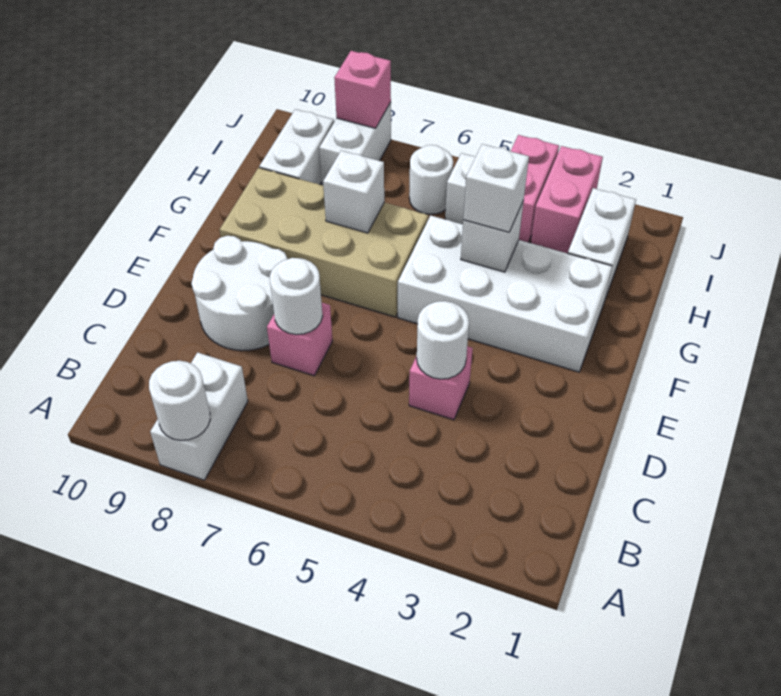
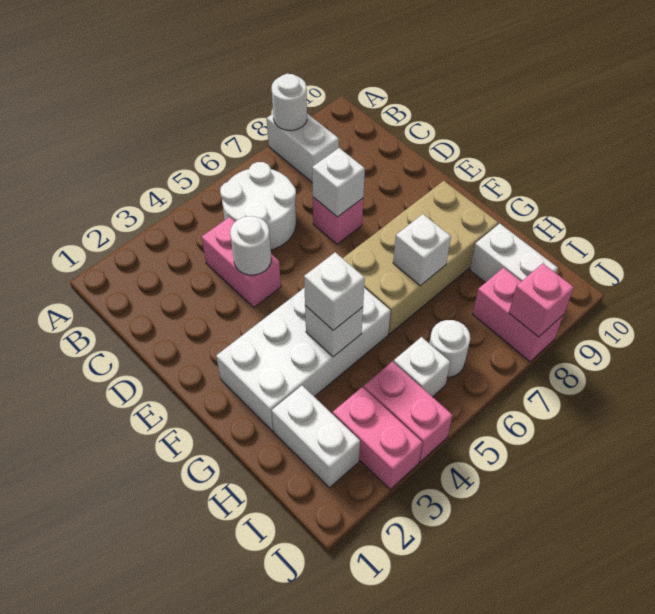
pink 1x1 brick [409,346,473,420] -> pink 1x2 brick [202,217,281,307]
white 1x1 round brick [270,258,323,335] -> white 1x1 brick [312,148,365,217]
white 2x2 round brick [191,236,287,351] -> white 2x2 round brick moved to [220,162,296,250]
white 1x2 brick [319,102,391,185] -> pink 1x2 brick [472,268,563,362]

